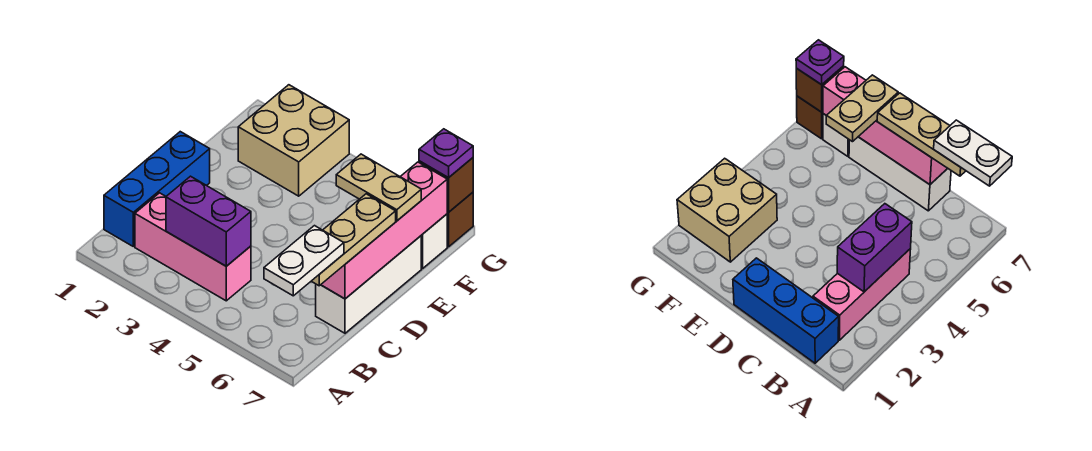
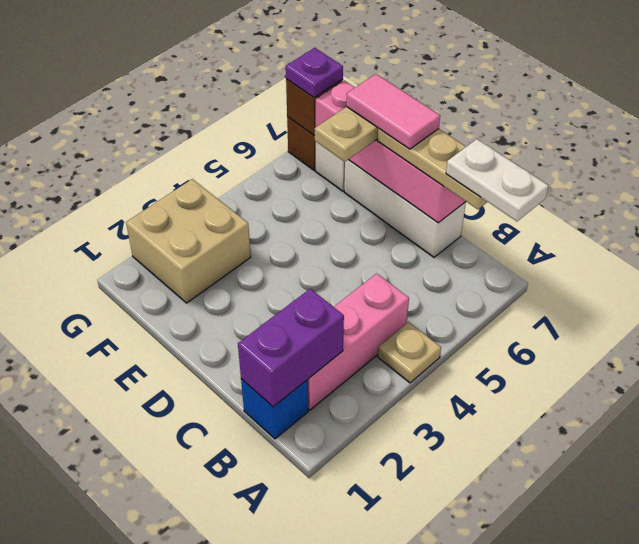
none -> tan 1x1 plate [378,322,441,383]
blue 1x3 brick [104,132,210,246] -> blue 1x1 brick [241,379,308,439]
purple 1x2 brick [166,176,251,266] -> purple 1x2 brick moved to [238,289,344,407]
none -> pink 1x2 tile [346,74,440,149]

